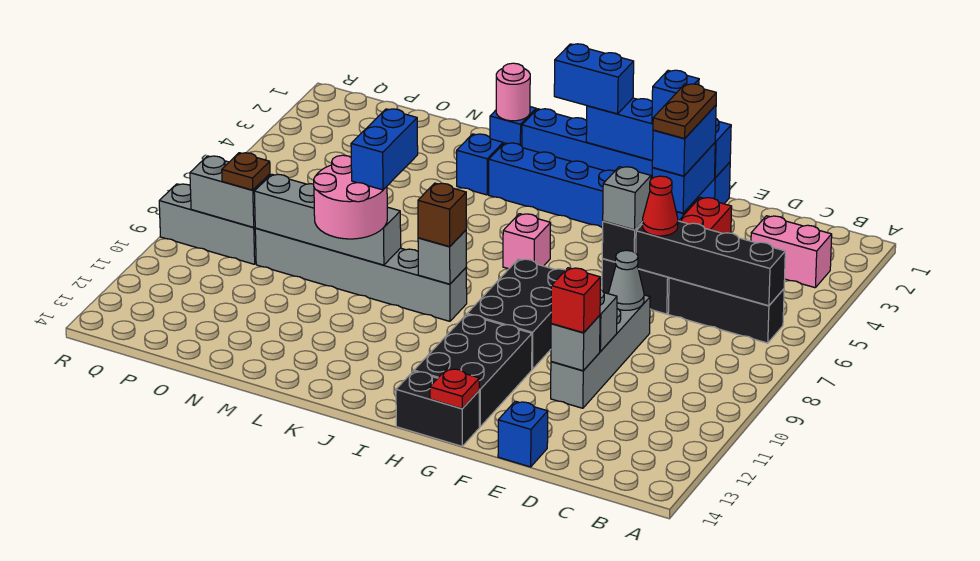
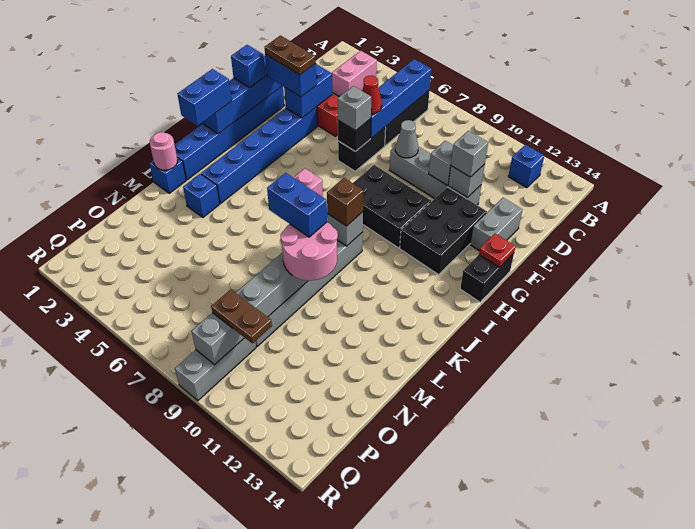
black 1x4 brick [636,221,785,306] -> blue 1x4 brick [370,59,431,138]
red 1x1 brick [551,268,600,333] -> grey 1x1 brick [451,131,488,177]
none -> grey 1x2 brick [471,198,523,251]
blue 1x1 brick [498,401,548,467] -> blue 1x1 brick moved to [508,145,544,188]
blue 1x2 brick [652,143,715,213] -> blue 1x2 brick turned to [284,64,332,118]
black 2x3 brick [414,314,532,427] -> black 2x3 brick turned to [400,187,487,274]
brown 1x1 plate [222,153,270,190] -> brown 1x2 plate [211,290,272,343]

